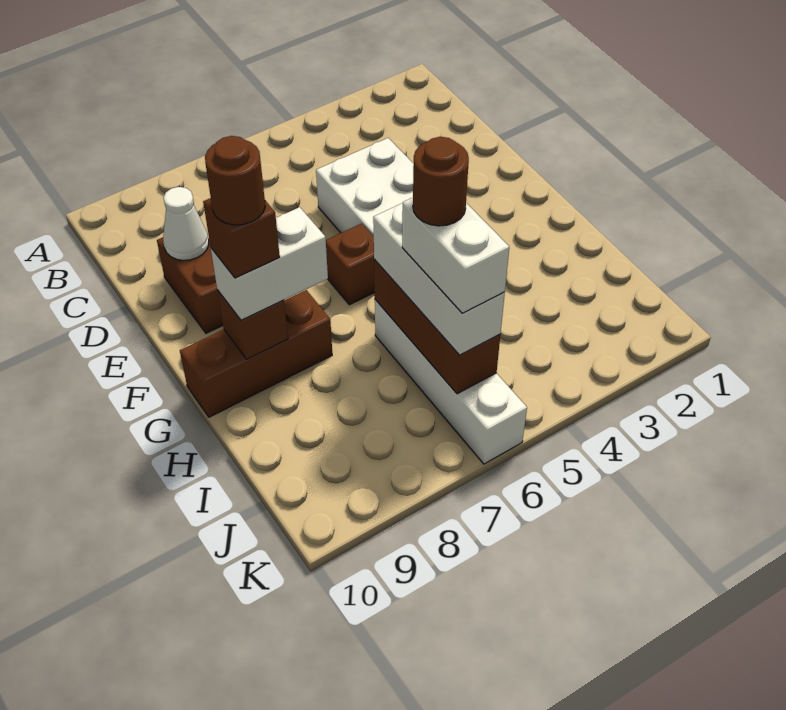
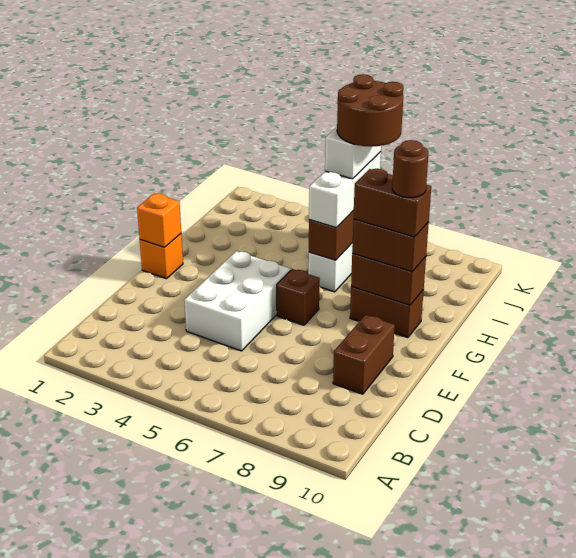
white 1x1 cone [163,187,209,260] -> none
none -> orange 1x1 brick [140,234,183,279]
none -> orange 1x1 brick [137,193,181,247]
brown 1x3 brick [180,290,332,417] -> brown 1x2 brick [350,287,424,338]
white 1x2 brick [211,207,328,320] -> brown 1x2 brick [352,219,429,272]
brown 1x1 brick [217,290,288,359] -> brown 1x2 brick [351,254,426,305]
brown 1x1 brick [203,198,280,278] -> brown 1x2 brick [353,169,431,237]
brown 1x1 round brick [413,137,469,226] -> brown 2x2 round brick [337,74,403,147]

